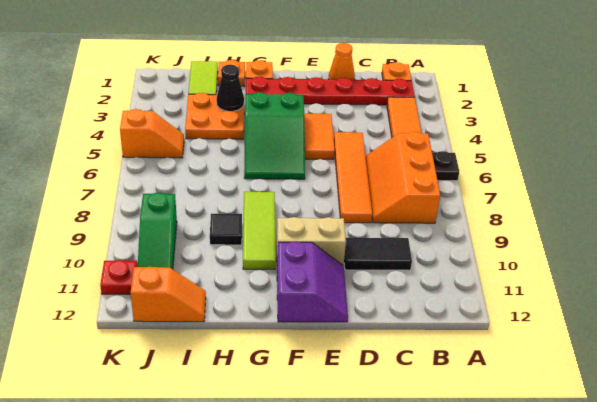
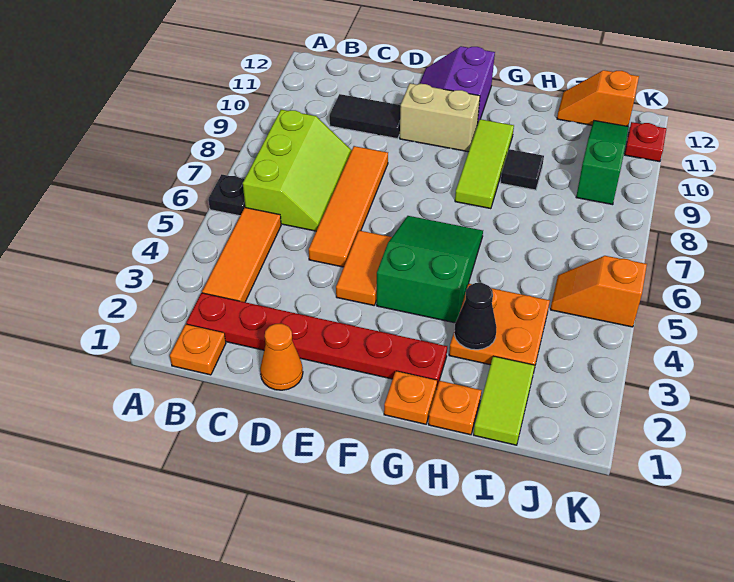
orange 2x3 slope [366,132,440,223] -> lime 2x3 slope [243,110,352,231]

